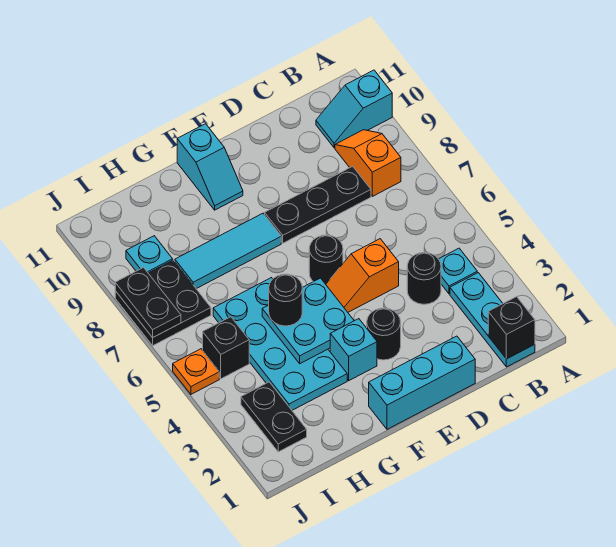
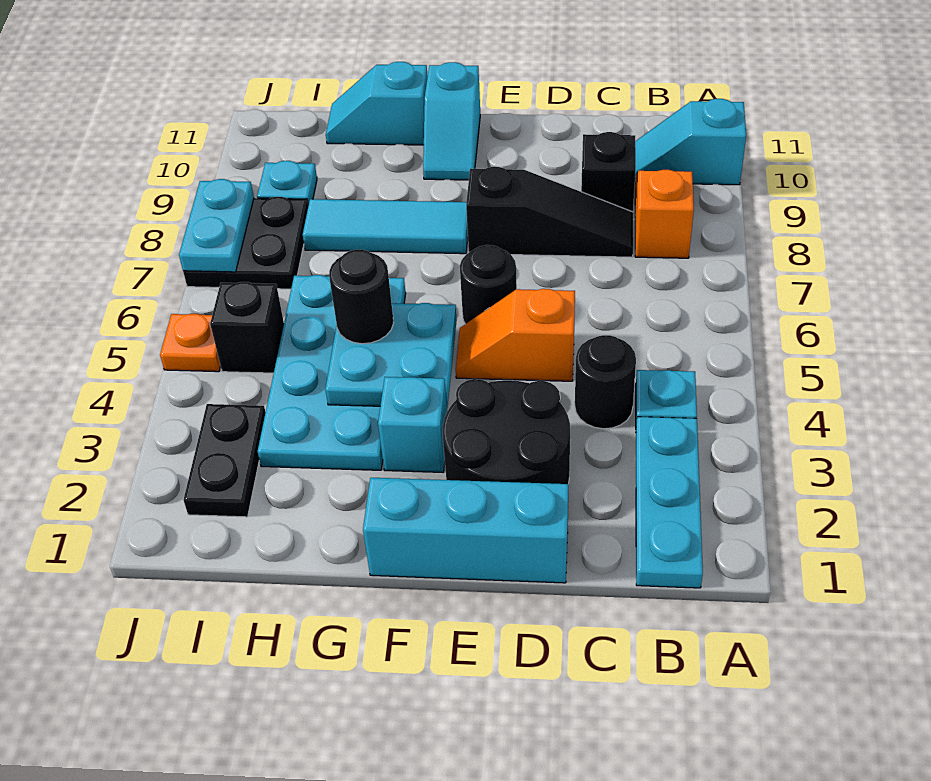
black 1x1 brick [488,297,535,359] -> black 1x1 brick moved to [581,132,636,212]
black 1x3 plate [265,166,371,243] -> black 1x3 slope [466,167,633,257]
black 1x1 round brick [367,308,401,360] -> black 2x2 round brick [443,379,570,484]
none -> cyan 1x2 slope [326,62,428,145]
black 1x2 plate [115,268,181,338] -> cyan 1x2 plate [179,179,254,272]

